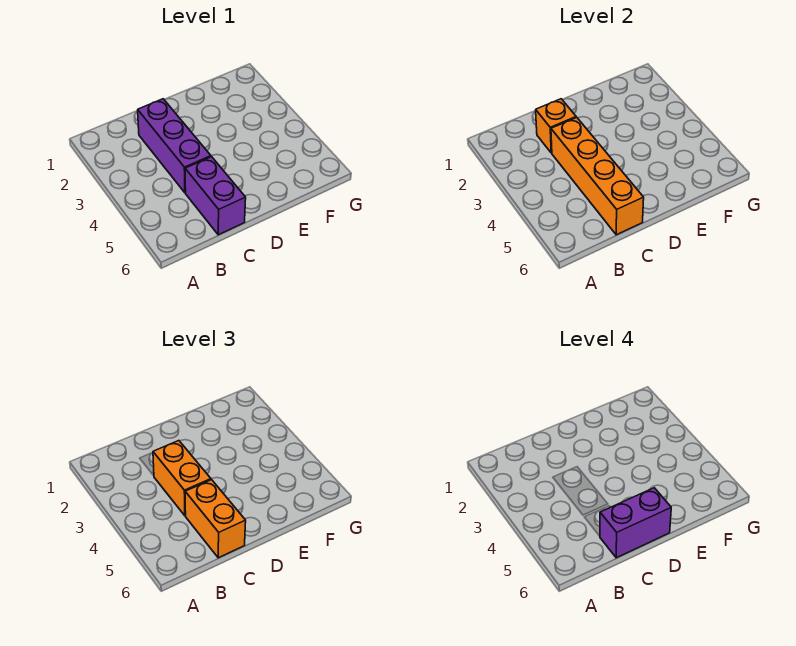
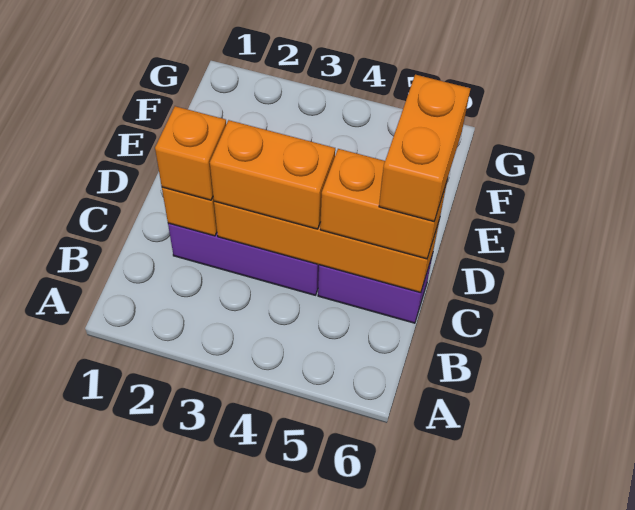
none -> orange 1x1 brick [155,106,226,200]
purple 1x2 brick [600,488,671,558] -> orange 1x2 brick [379,75,471,221]

